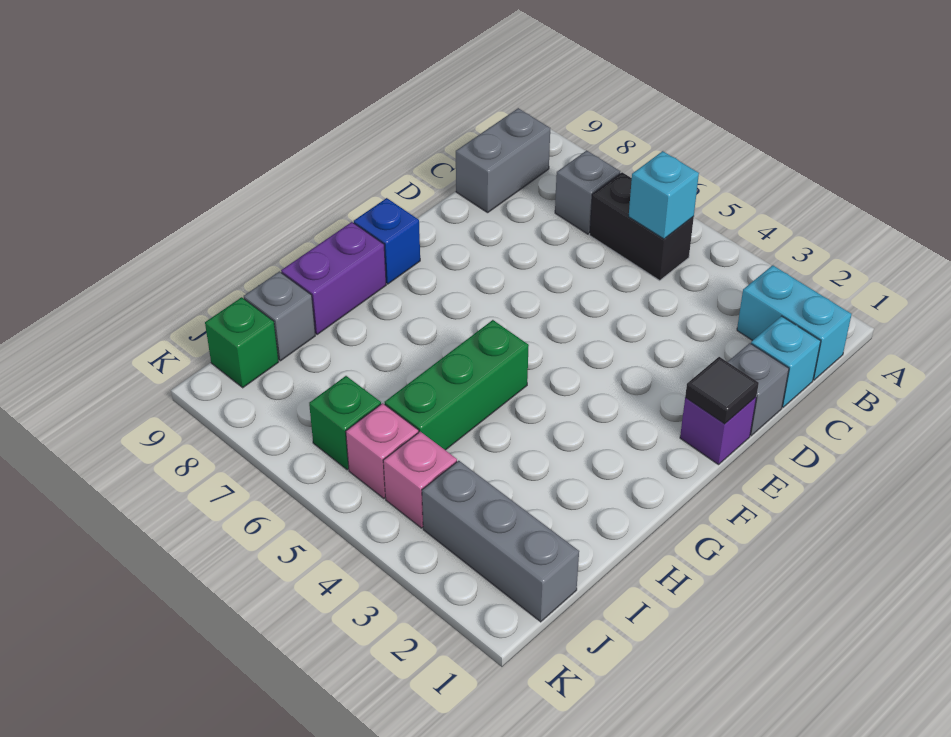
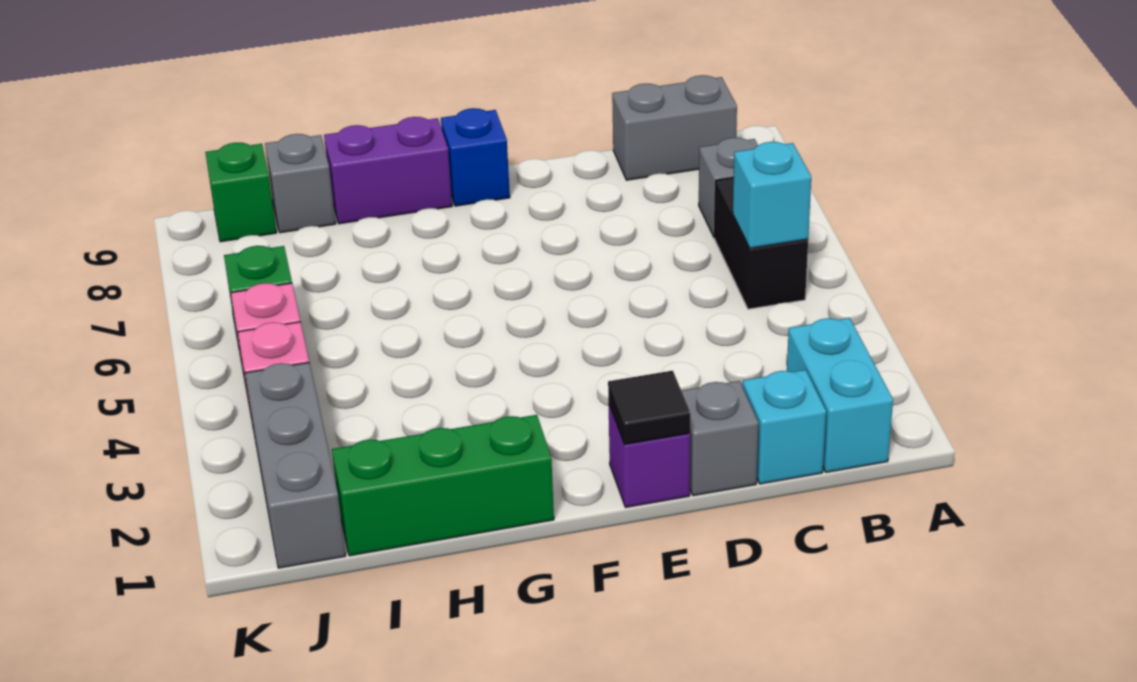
green 1x3 brick [385,320,529,450] -> green 1x3 brick moved to [332,415,554,556]

